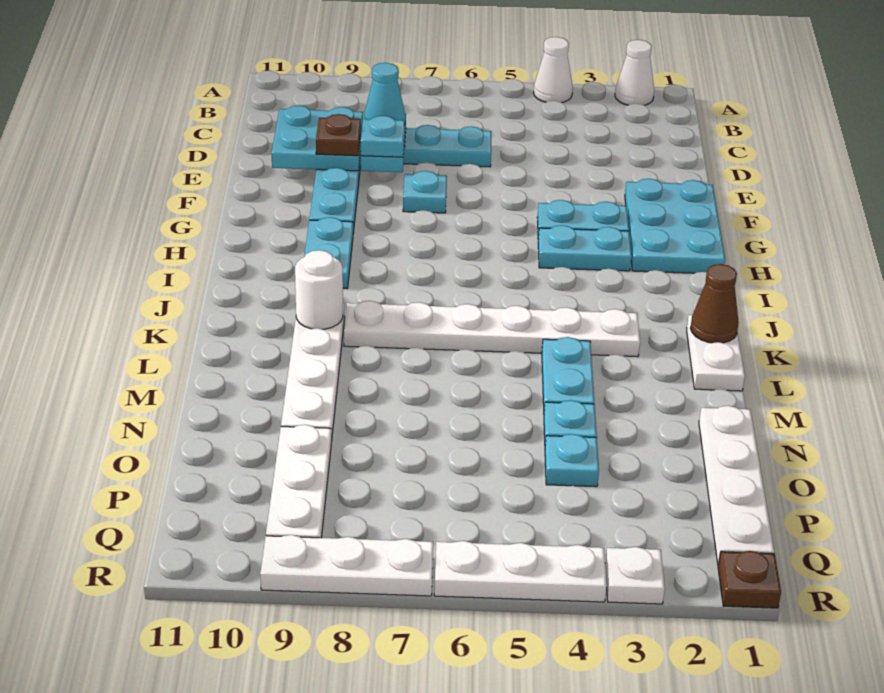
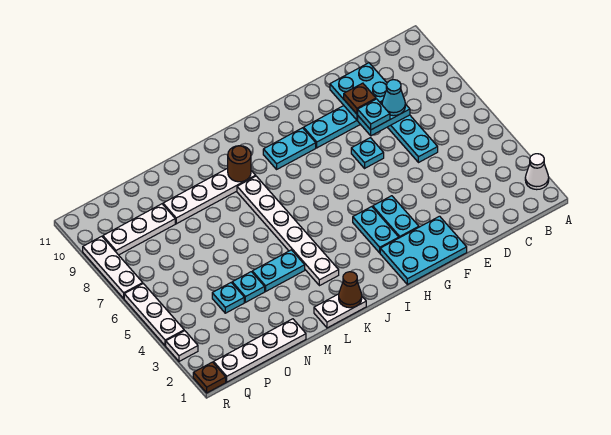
white 1x1 cone [533,37,573,103] -> none
white 1x1 round brick [295,250,343,329] -> brown 1x1 round brick [228,146,251,182]

